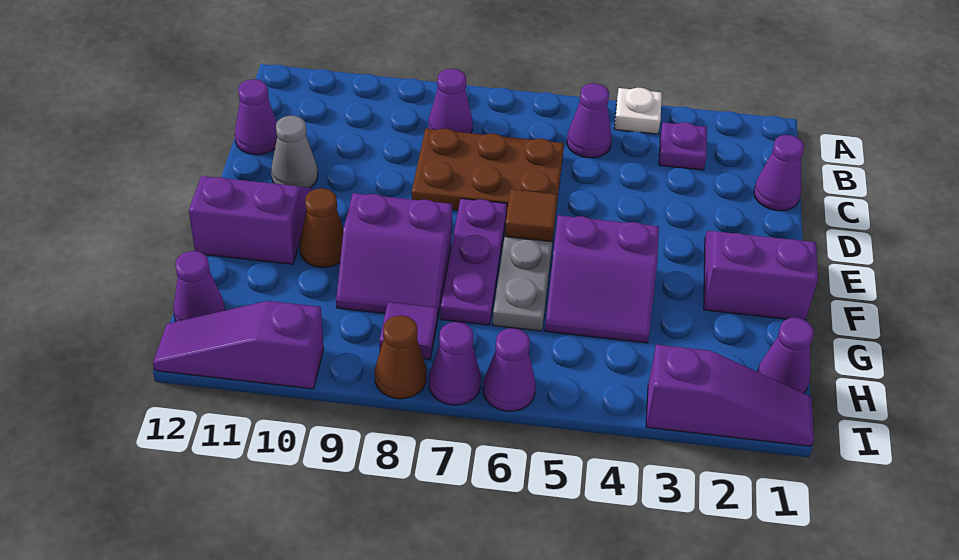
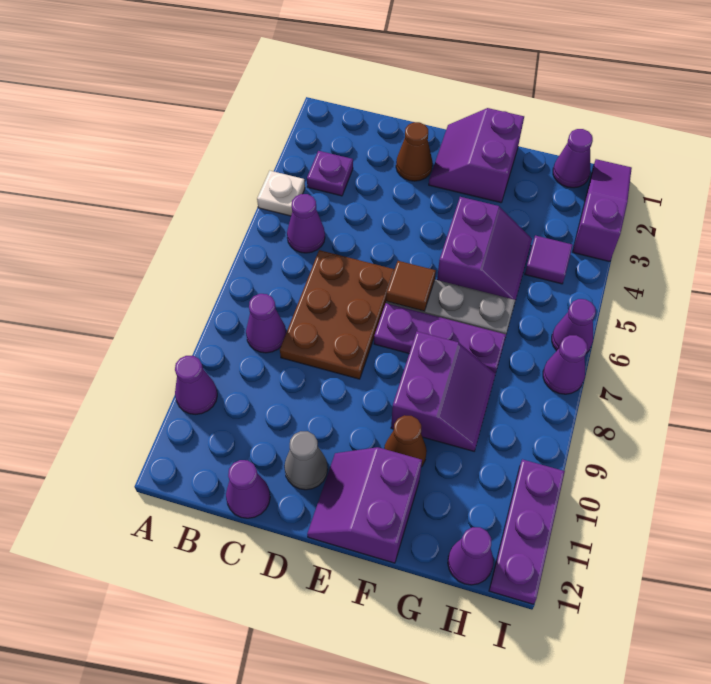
purple 1x1 cone [754,135,804,211] -> purple 1x1 cone moved to [175,356,217,414]
purple 1x1 tile [379,302,438,359] -> purple 1x1 tile moved to [525,235,573,284]
brown 1x1 cone [375,316,426,399] -> brown 1x1 cone moved to [396,122,433,181]
purple 1x3 slope [153,301,324,389] -> purple 1x3 plate [489,459,565,604]

